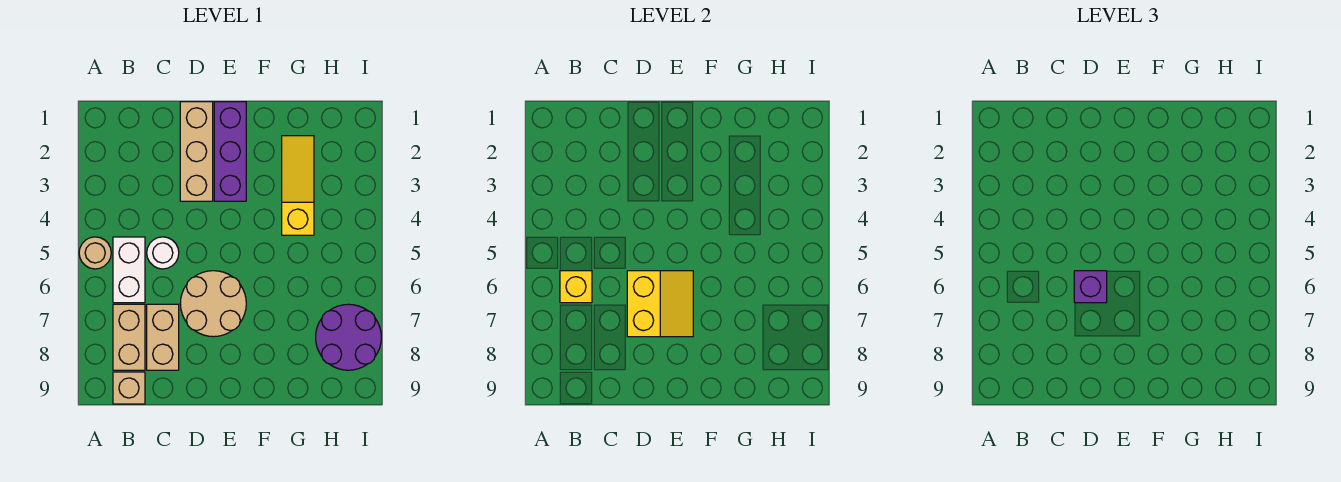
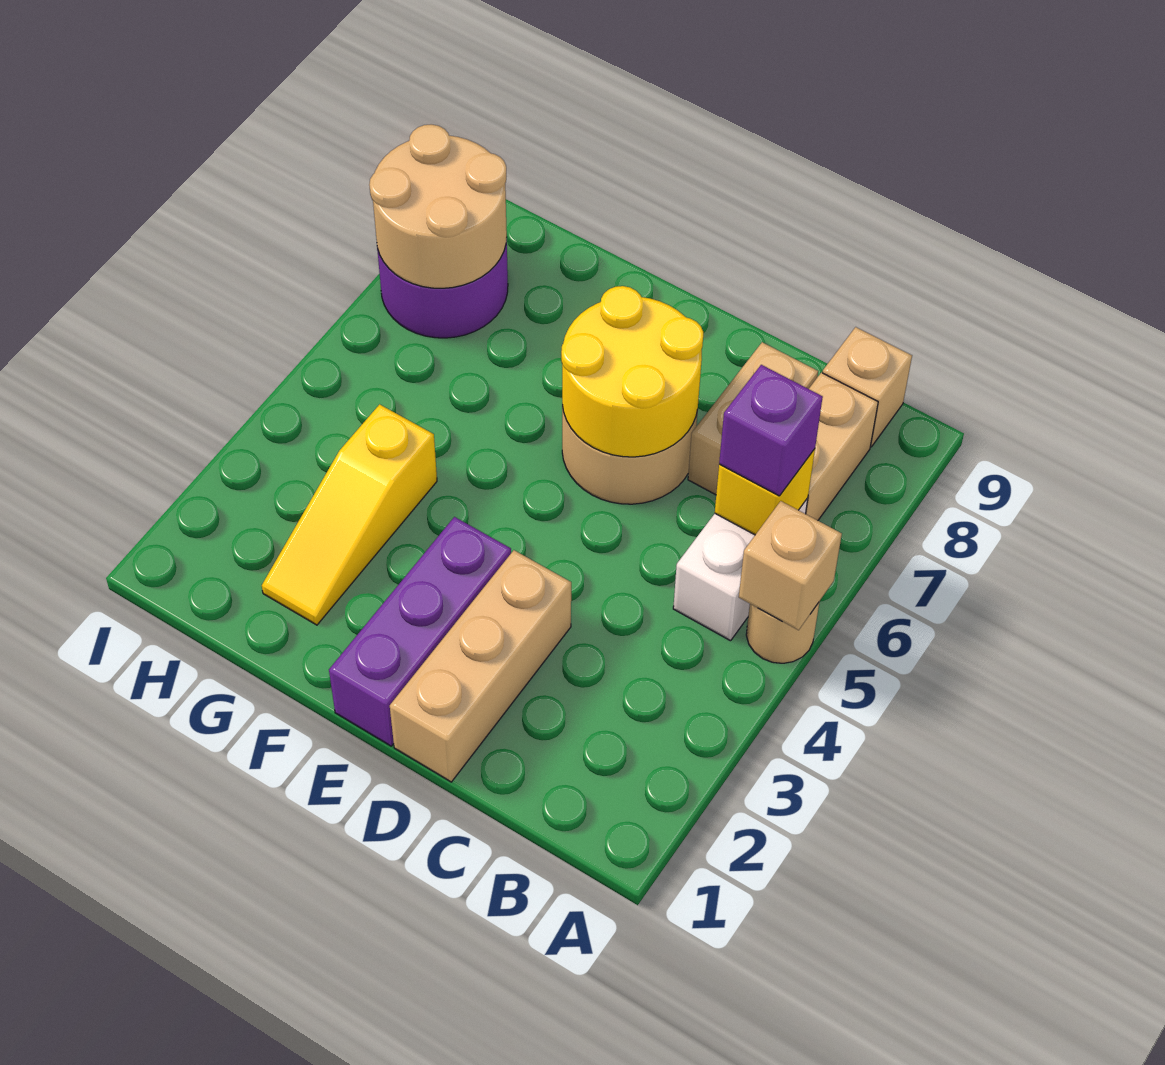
none -> tan 1x1 brick [739,501,842,630]
white 1x1 round brick [147,237,179,269] -> none
yellow 2x2 slope [627,271,693,337] -> yellow 2x2 round brick [561,286,703,457]
purple 1x1 brick [1074,271,1107,303] -> purple 1x1 brick moved to [719,365,823,496]
none -> tan 2x2 round brick [369,124,507,288]

